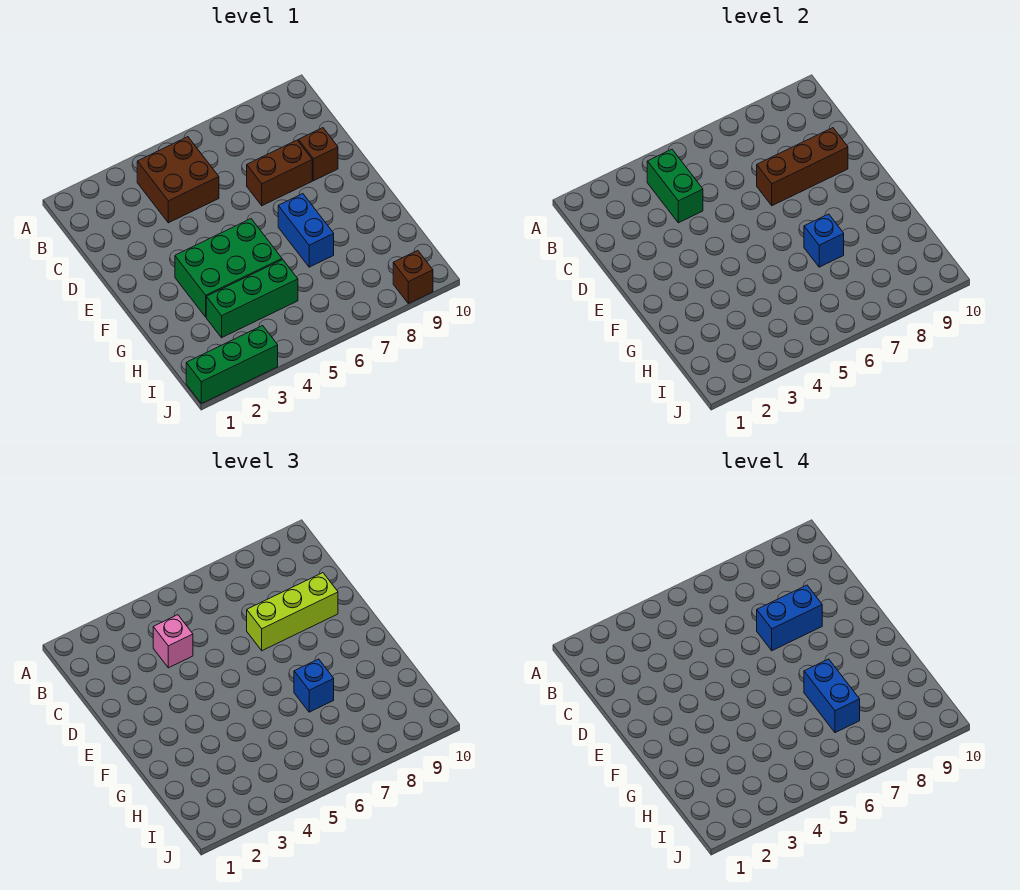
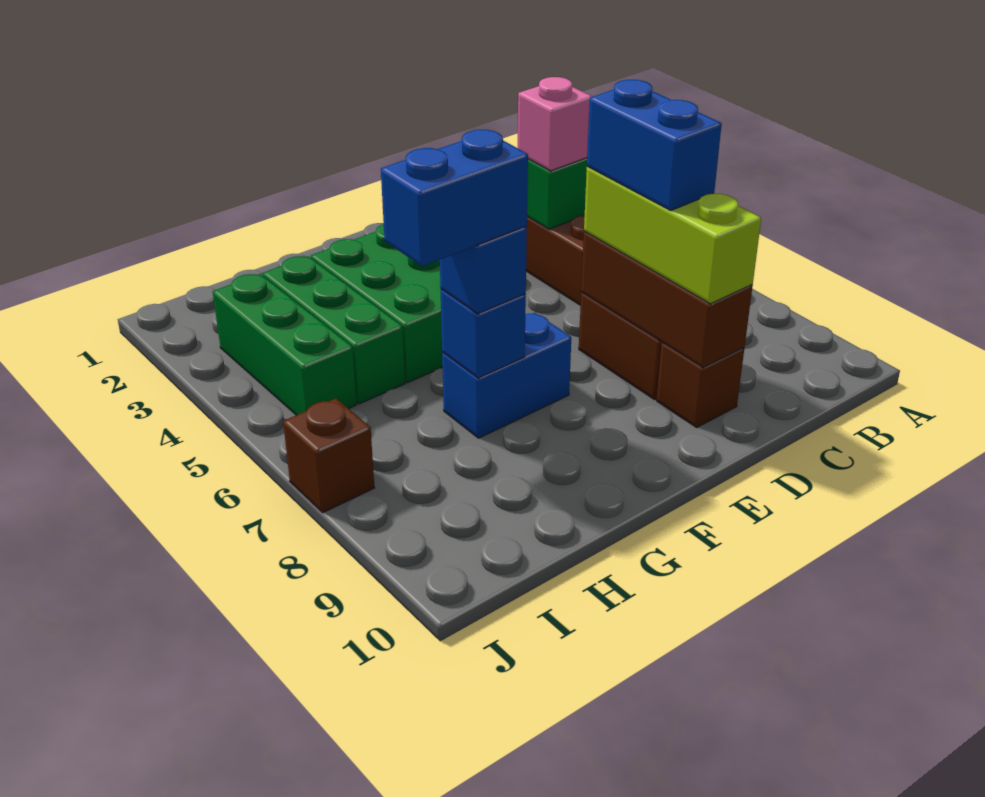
green 1x3 brick [186,326,278,404] -> green 1x3 brick moved to [213,274,357,415]
brown 1x1 brick [393,251,433,304] -> brown 1x1 brick moved to [283,398,374,513]

